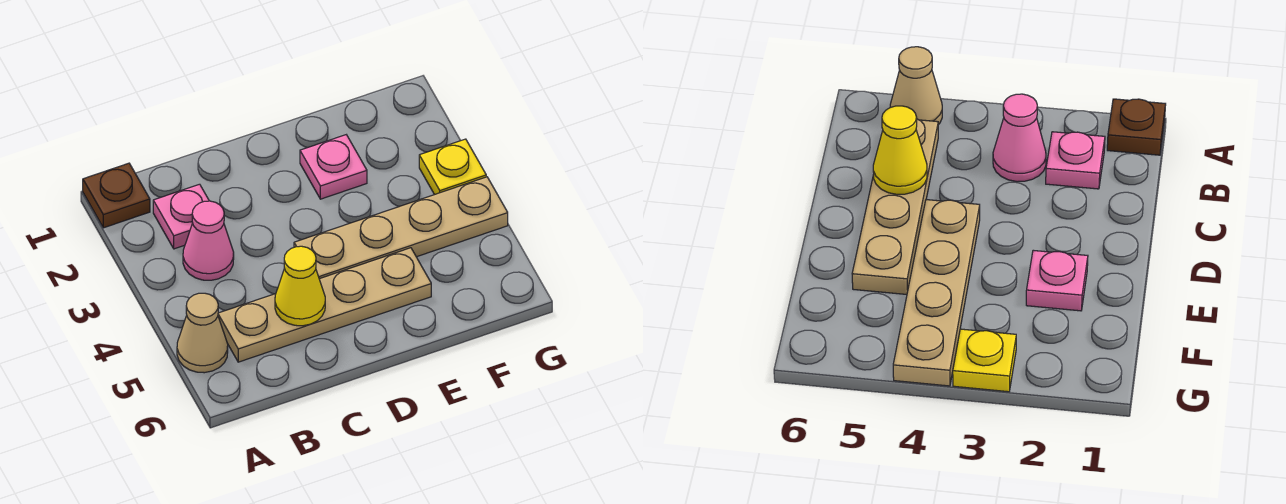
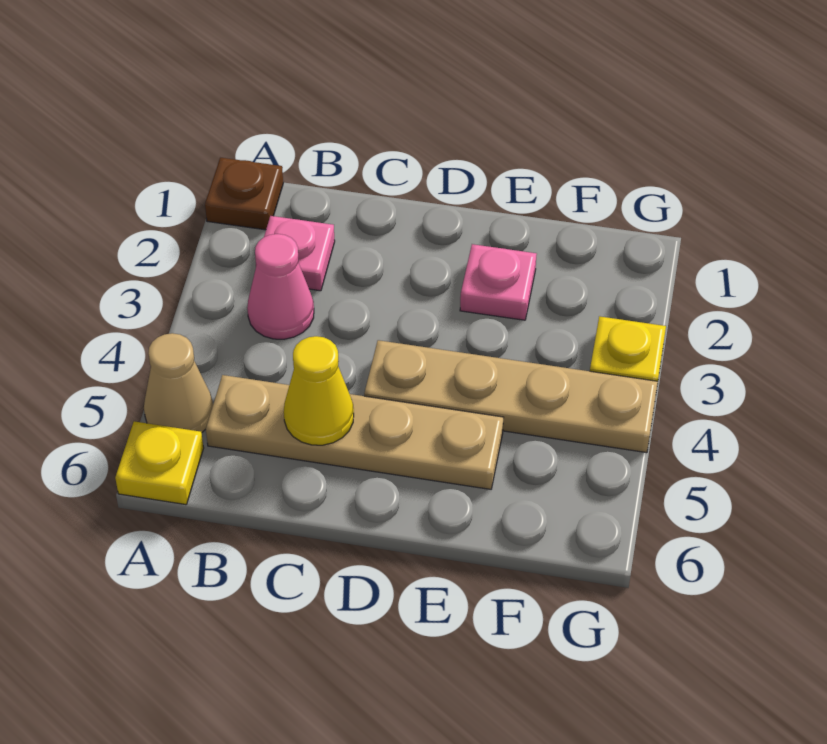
none -> yellow 1x1 plate [115,421,204,505]

